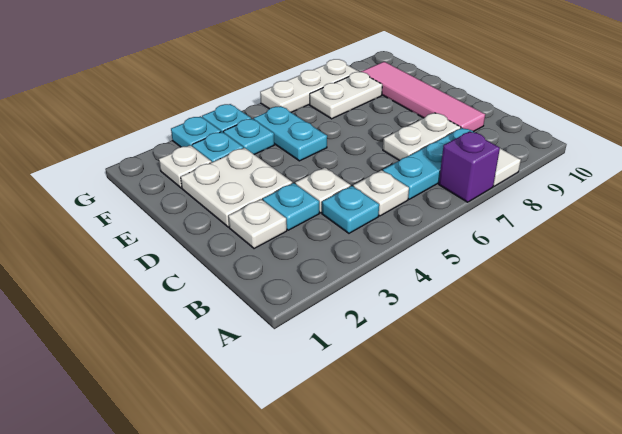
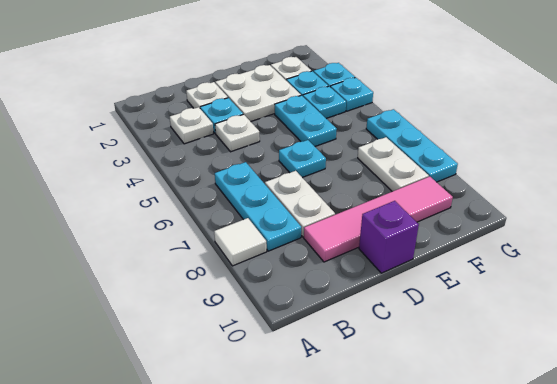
purple 1x1 brick [439,131,500,202] -> purple 1x1 brick moved to [359,201,419,273]
cyan 1x1 plate [322,186,379,233] -> cyan 1x1 plate moved to [279,140,326,178]
white 1x1 plate [353,170,409,216] -> white 1x1 plate moved to [170,107,214,144]
cyan 1x2 plate [254,106,327,161] -> cyan 1x2 plate turned to [275,95,337,146]
white 1x3 plate [260,59,358,112] -> cyan 1x3 plate [366,109,458,182]

